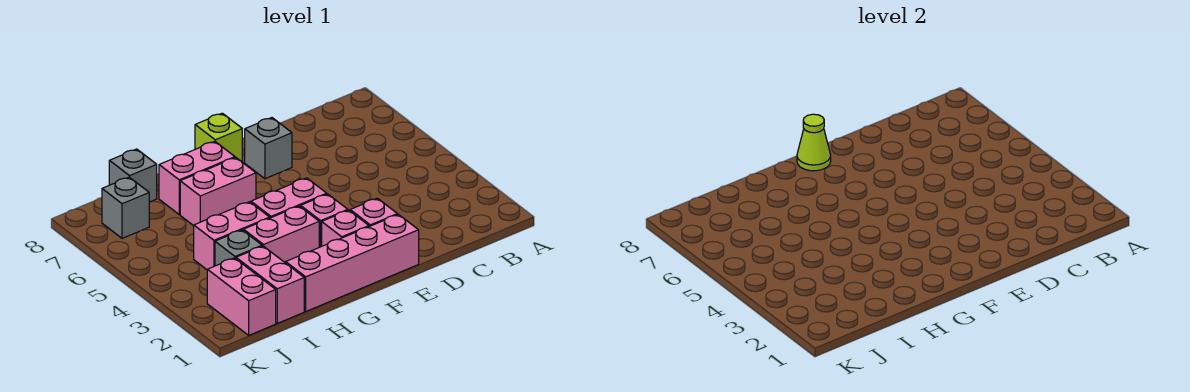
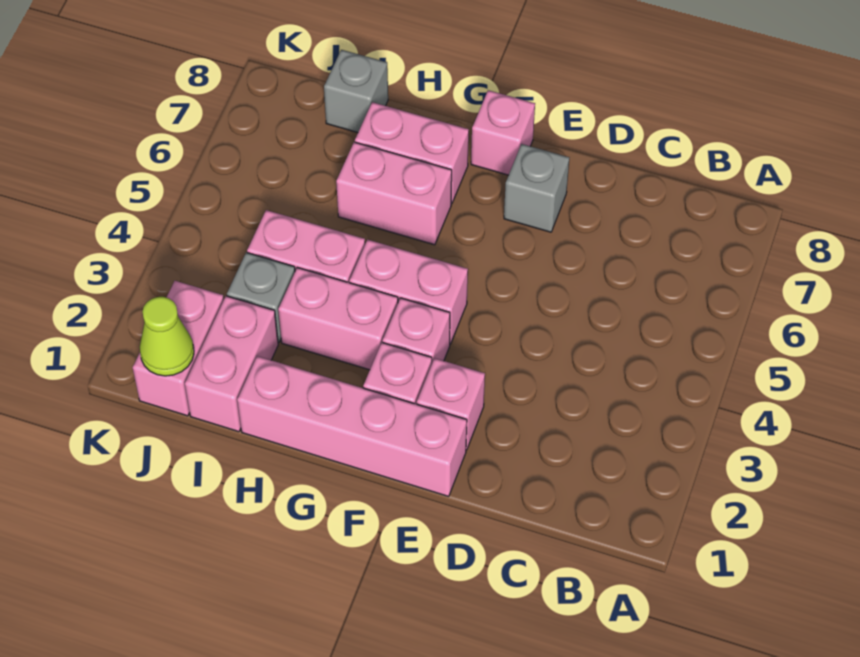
lime 1x1 brick [195,113,242,162] -> pink 1x1 brick [471,90,535,175]
lime 1x1 cone [797,114,831,171] -> lime 1x1 cone moved to [140,297,194,376]
grey 1x1 brick [102,177,149,238] -> none

